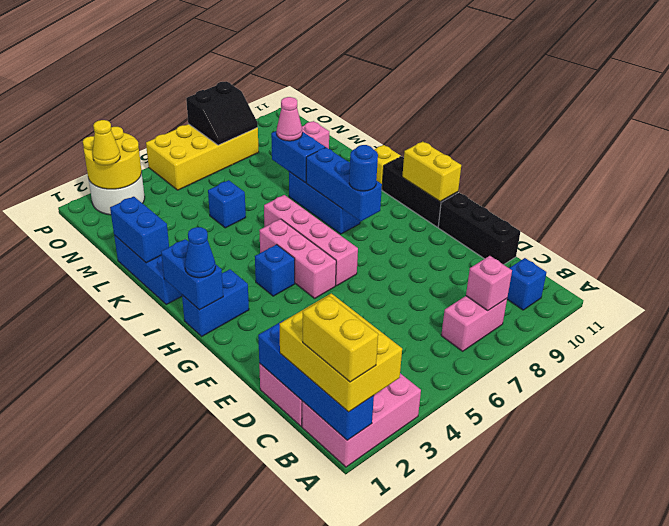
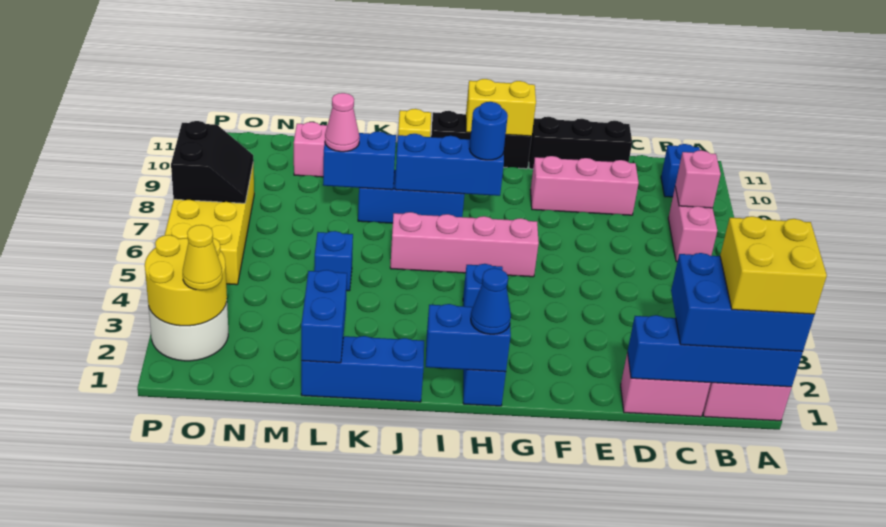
yellow 2x3 brick [280,293,402,412] -> blue 2x3 brick [671,253,815,351]
yellow 1x2 brick [303,296,378,382] -> yellow 2x2 brick [720,216,827,314]
pink 1x3 brick [259,219,336,298] -> pink 1x3 brick moved to [531,156,639,215]
blue 1x2 brick [110,197,169,263] -> blue 1x2 brick turned to [301,270,347,363]

